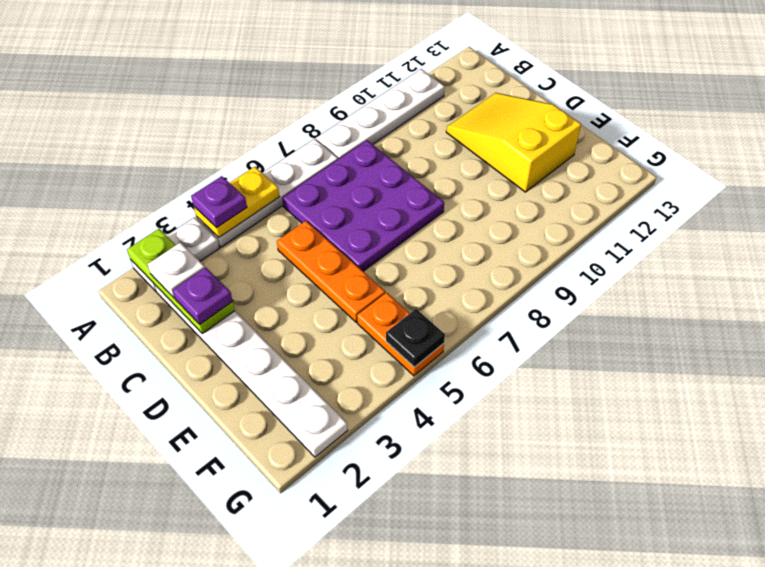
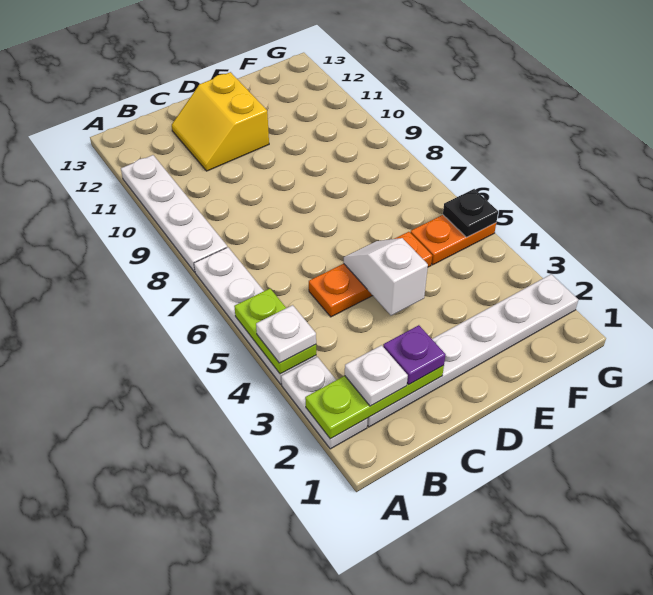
yellow 1x2 plate [194,167,279,237] -> lime 1x2 plate [234,289,316,374]
purple 1x1 plate [191,176,247,228] -> white 1x1 plate [256,305,316,363]
purple 3x3 plate [282,140,444,271] -> none
yellow 2x3 slope [446,93,581,192] -> yellow 2x2 slope [172,72,269,171]
none -> white 1x2 slope [344,238,428,316]

